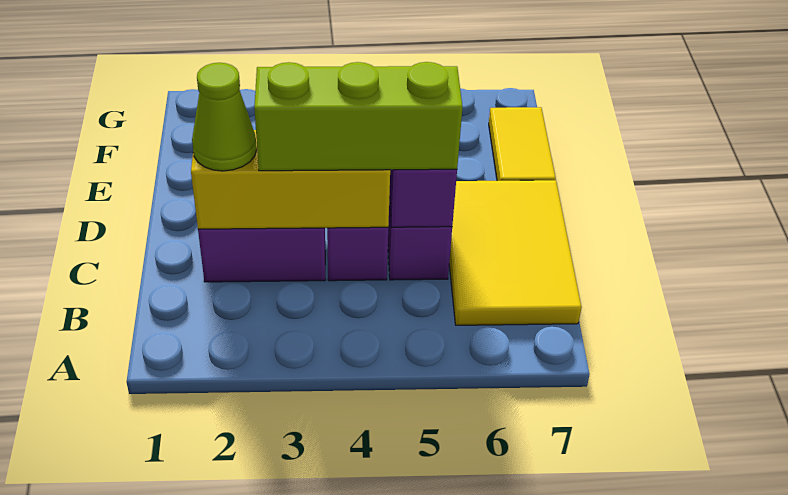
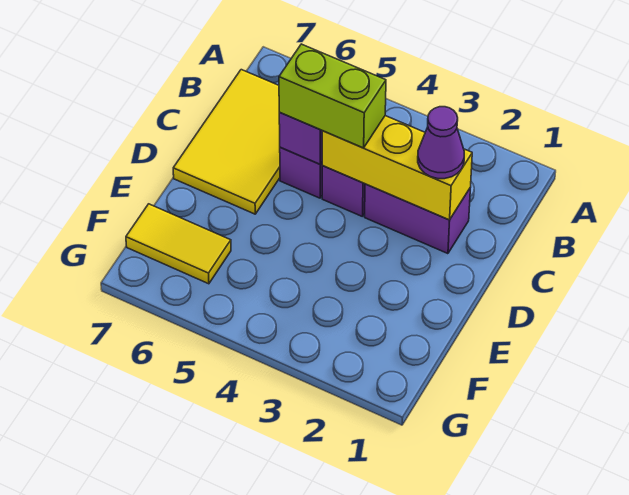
lime 1x1 cone [192,63,257,171] -> purple 1x1 cone [418,107,464,179]
lime 1x3 brick [254,62,463,171] -> lime 1x2 brick [279,44,386,148]
yellow 1x2 tile [489,107,556,181] -> yellow 1x2 tile turned to [126,204,231,284]

